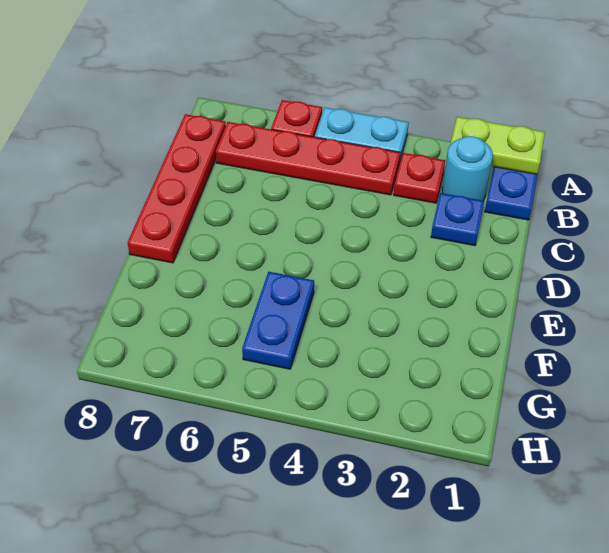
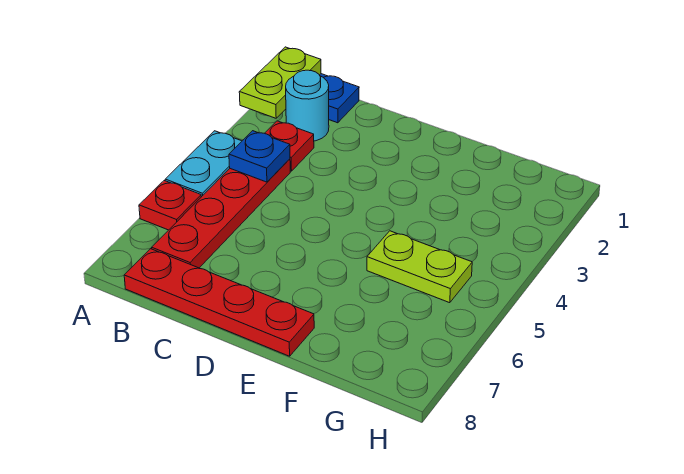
blue 1x1 plate [431,193,484,246] -> blue 1x1 plate moved to [229,131,290,182]
blue 1x2 plate [242,272,314,369] -> lime 1x2 plate [367,231,472,303]

